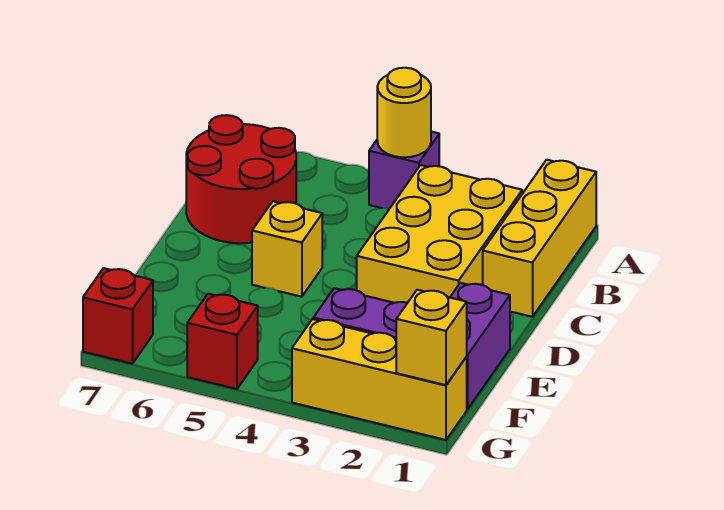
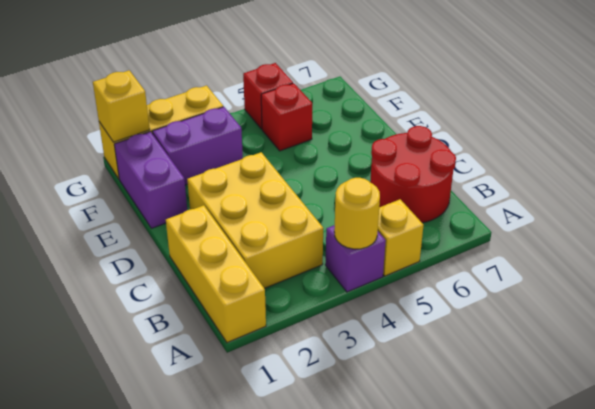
yellow 1x1 brick [252,201,322,297] -> yellow 1x1 brick moved to [378,199,424,276]
red 1x1 brick [83,268,153,364] -> red 1x1 brick moved to [261,83,312,151]

